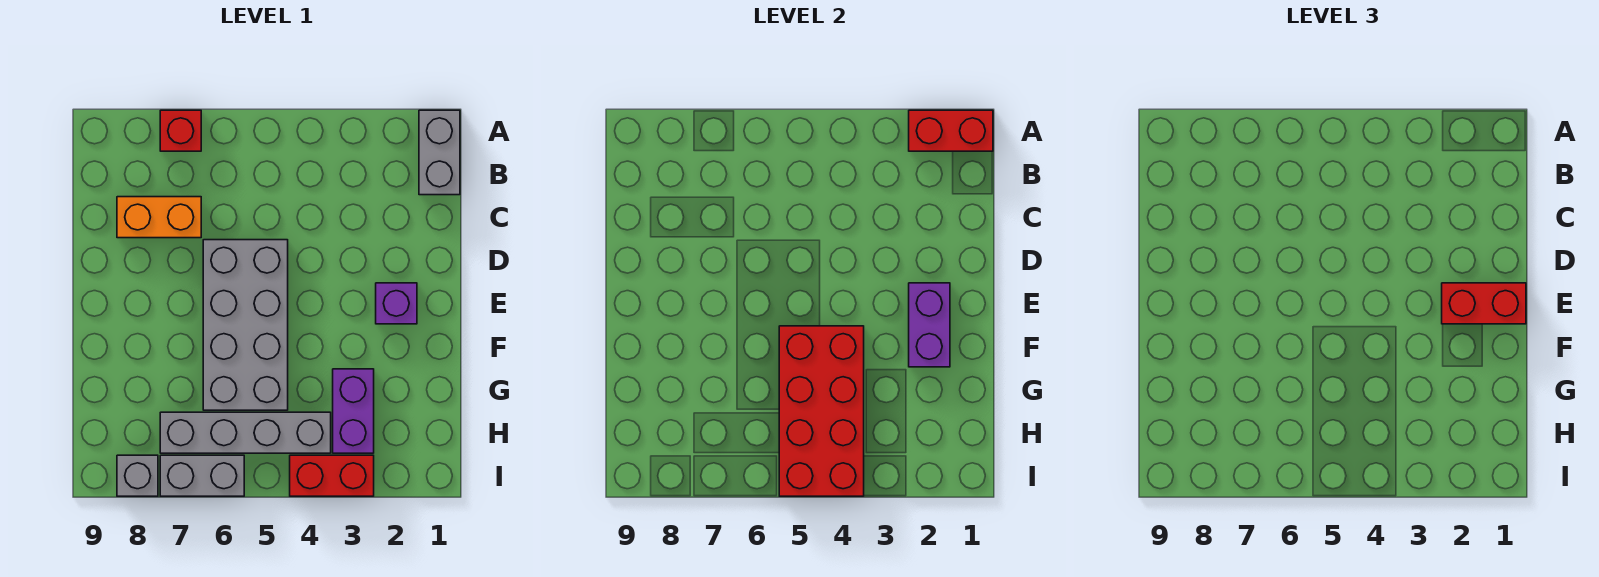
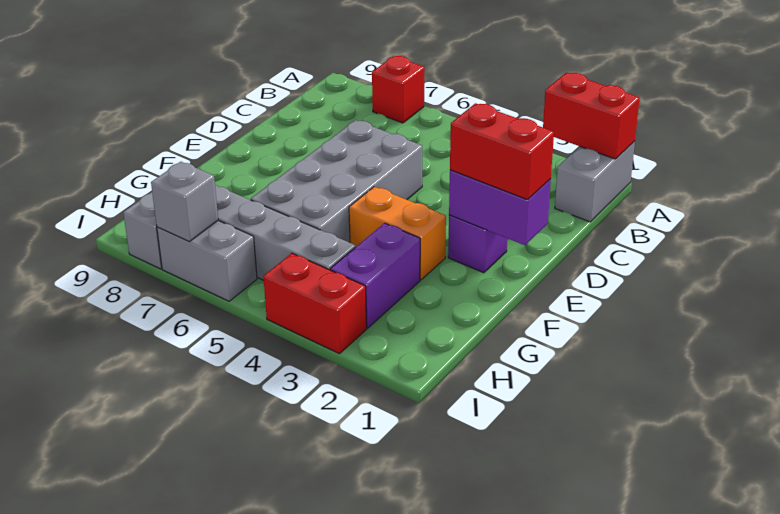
orange 1x2 brick [117,197,201,238] -> orange 1x2 brick moved to [349,187,446,280]
purple 1x2 brick [909,283,950,367] -> purple 1x2 brick turned to [449,170,551,245]
red 2x4 brick [779,326,864,496] -> none
none -> grey 1x1 brick [151,162,218,242]

